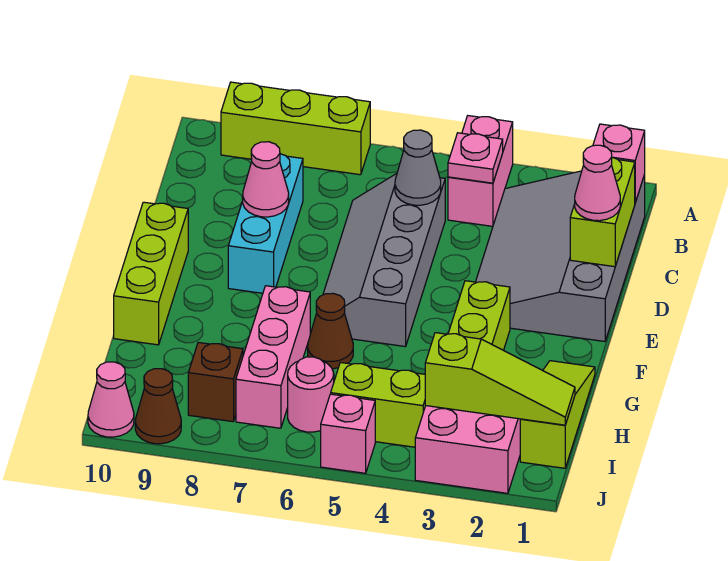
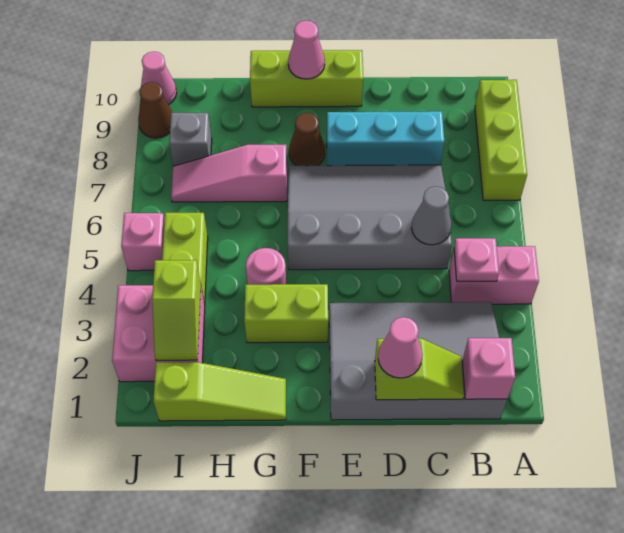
lime 1x2 brick [570,157,635,267] -> lime 1x2 slope [375,338,464,400]
grey 2x4 slope [323,174,445,347] -> grey 3x4 slope [288,165,452,270]
pink 1x1 cone [243,142,289,217] -> pink 1x1 cone moved to [288,20,325,79]
brown 1x1 cone [308,293,353,369] -> brown 1x1 cone moved to [289,113,325,166]
pink 1x3 brick [236,286,310,428] -> pink 1x3 slope [171,144,287,202]
lime 1x3 slope [425,333,575,425] -> lime 1x2 slope [152,260,201,360]
pink 1x1 round brick [288,357,334,432] -> pink 1x1 round brick moved to [246,248,286,285]
brown 1x1 brick [188,342,243,422] -> grey 1x1 brick [169,113,212,166]

